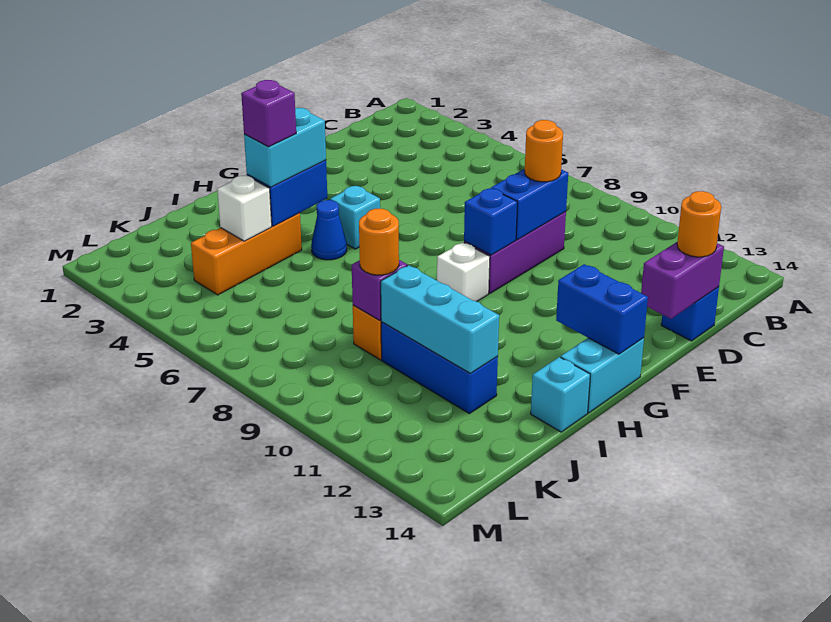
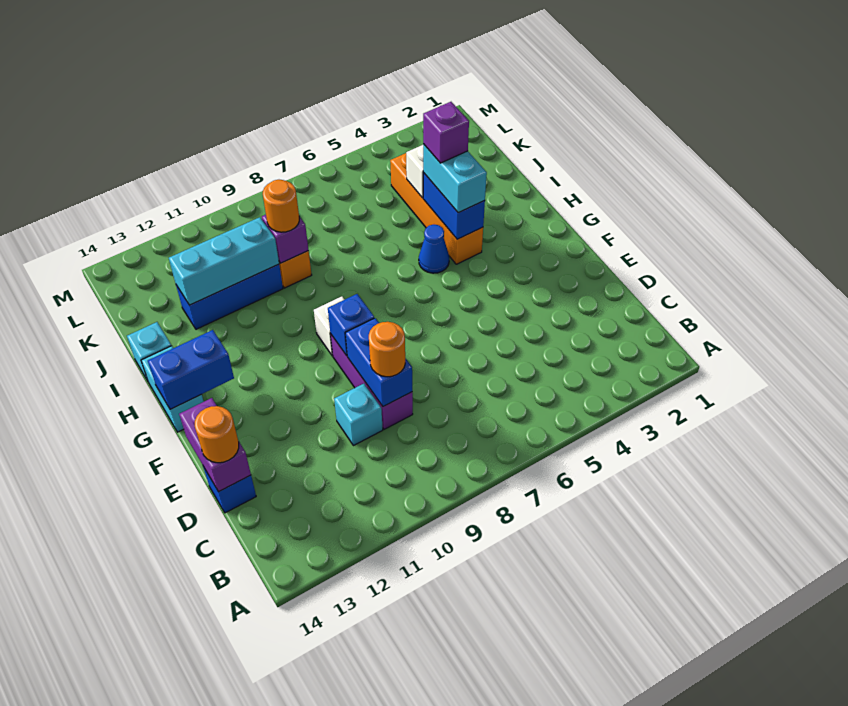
cyan 1x1 brick [330,186,380,249] -> cyan 1x1 brick moved to [334,384,383,446]
orange 1x3 brick [191,213,302,295] -> orange 1x4 brick [390,153,483,264]

